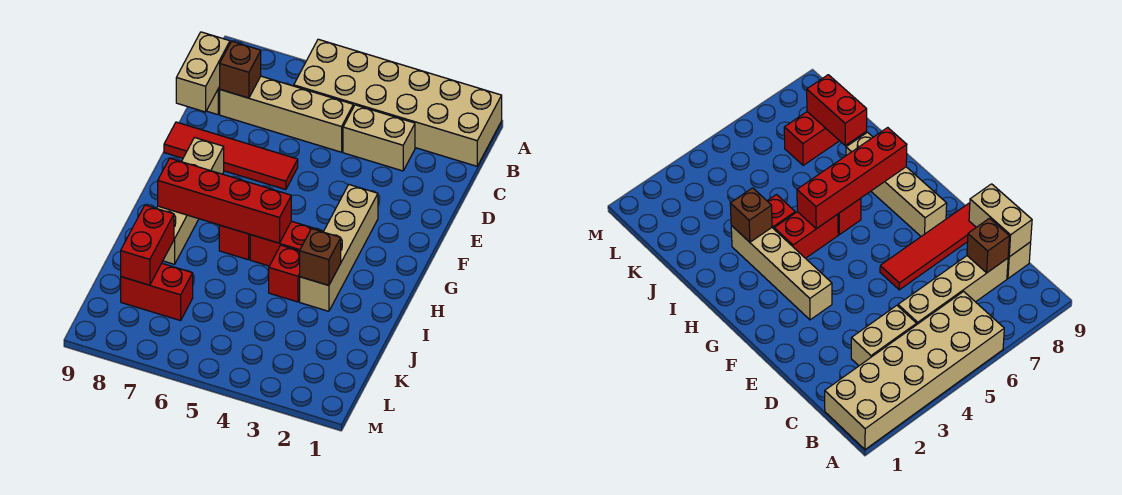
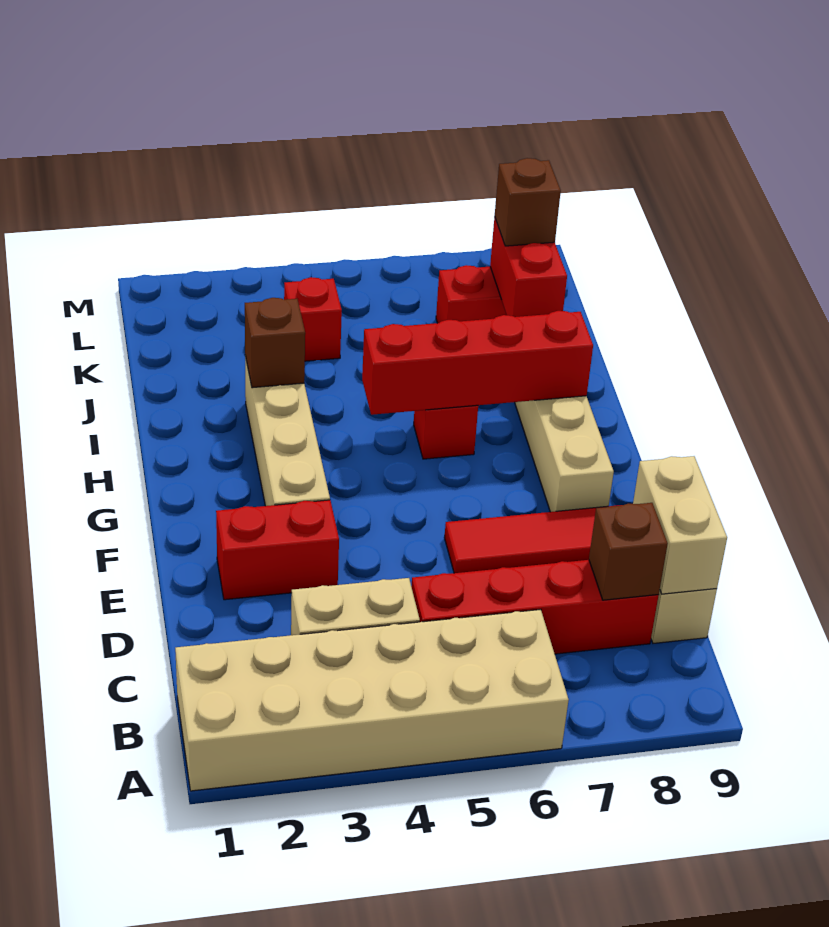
tan 1x4 brick [220,76,353,152] -> red 1x4 brick [411,560,659,654]
red 1x2 brick [250,221,322,266] -> red 1x2 brick moved to [216,500,339,600]
red 1x1 brick [269,245,300,302] -> red 1x1 brick moved to [284,277,342,361]
none -> brown 1x1 brick [495,158,561,246]

